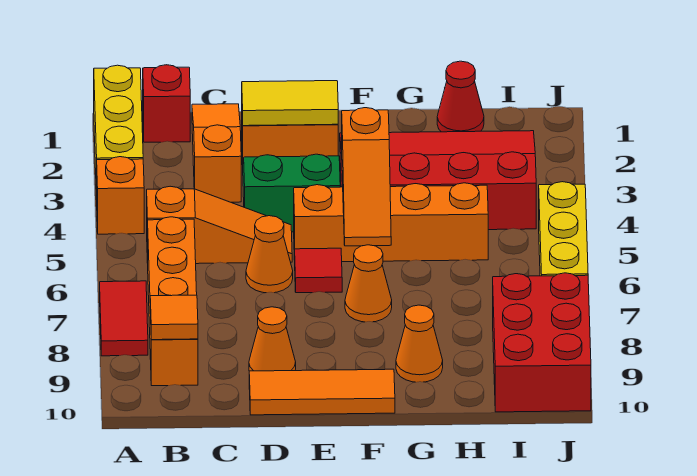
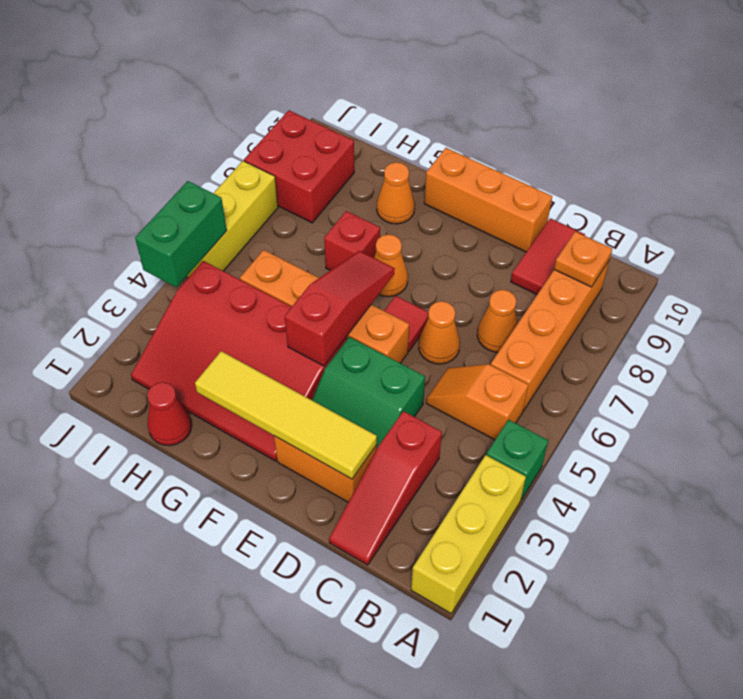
orange 1x1 brick [97,157,144,234] -> green 1x1 brick [486,420,548,500]
red 1x2 tile [100,281,148,356] -> red 1x2 tile moved to [511,218,585,295]
red 1x1 brick [143,65,190,142] -> red 1x1 brick moved to [324,211,380,270]
orange 1x3 slope [147,186,292,264] -> orange 1x2 slope [426,364,528,440]
orange 1x1 tile [150,295,198,340] -> orange 1x1 plate [554,232,612,287]
orange 1x3 slope [192,104,241,202] -> red 1x3 slope [329,411,442,565]
yellow 1x2 tile [242,81,338,126] -> yellow 1x4 tile [195,351,377,479]
orange 1x1 cone [249,307,296,371] -> orange 1x1 cone moved to [477,290,518,352]
orange 1x3 tile [249,369,395,415] -> orange 1x3 brick [424,148,552,252]
orange 1x3 slope [342,108,391,246] -> red 1x3 slope [285,251,395,366]
red 2x3 brick [493,273,591,412] -> red 2x2 brick [244,110,354,223]
none -> green 1x2 brick [135,181,227,287]

